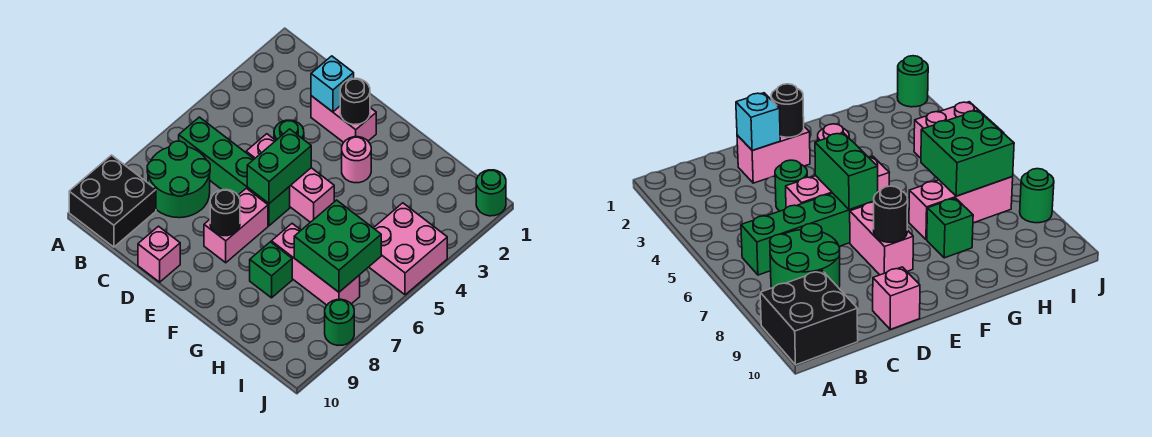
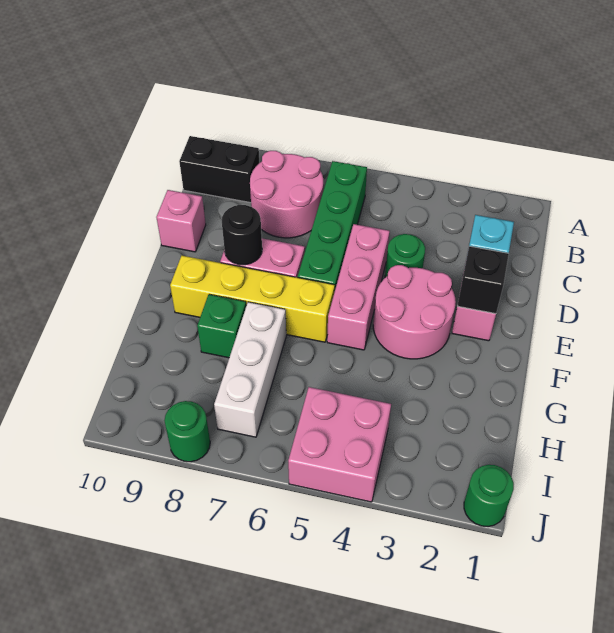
black 2x2 brick [69,155,156,247] -> black 1x2 brick [179,136,259,203]
green 2x2 round brick [147,141,210,218] -> pink 2x2 round brick [250,151,323,238]
black 1x1 round brick [340,78,370,125] -> black 1x1 brick [457,246,509,314]
green 1x2 brick [247,129,311,203] -> none
pink 1x1 round brick [342,137,371,183] -> pink 2x2 round brick [373,265,456,359]
none -> yellow 1x4 brick [170,256,335,342]
pink 1x3 brick [271,224,360,305] -> white 1x3 brick [214,302,286,437]
green 2x2 brick [294,200,381,292] -> none

